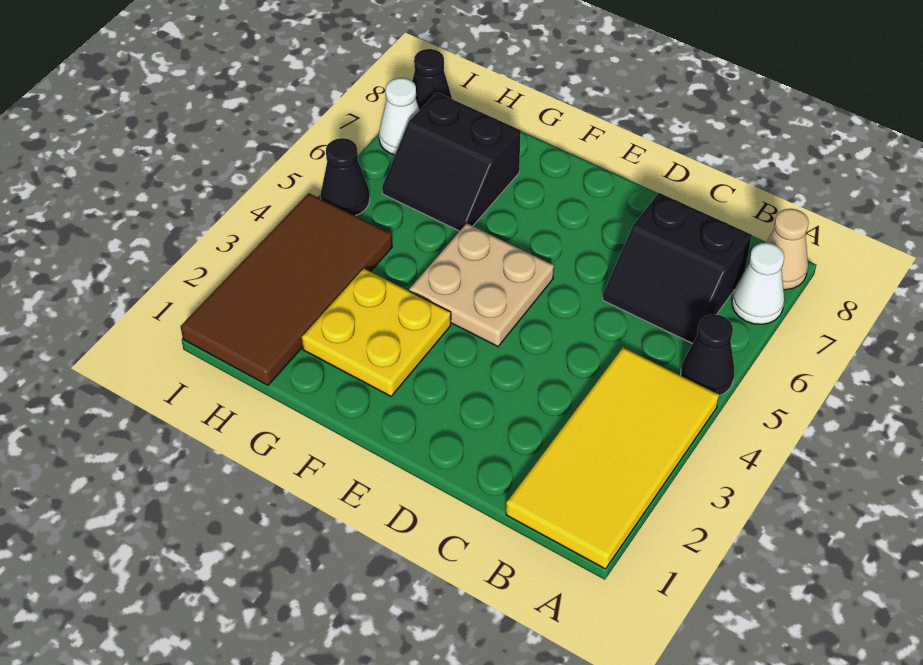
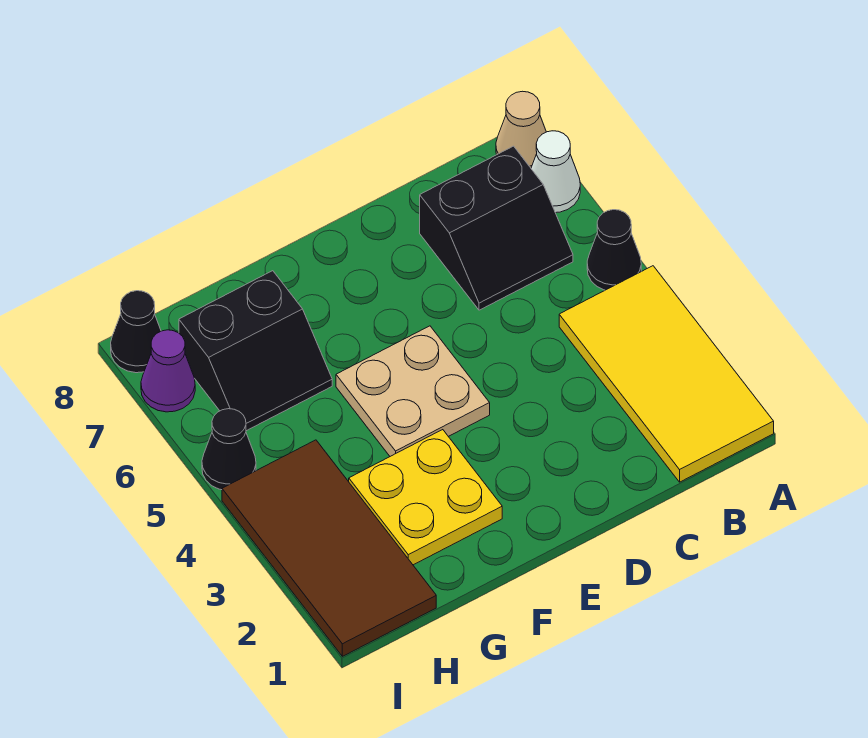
white 1x1 cone [379,78,419,155] -> purple 1x1 cone [141,330,195,412]

